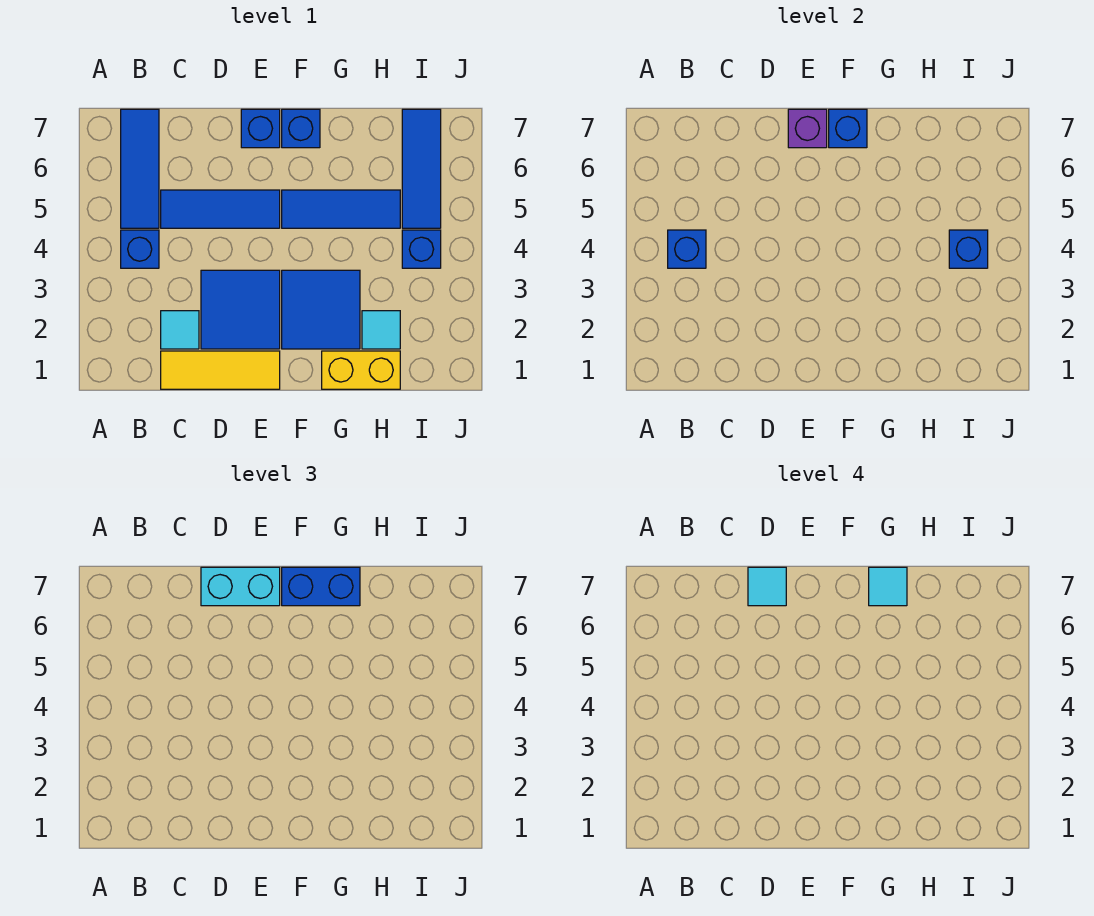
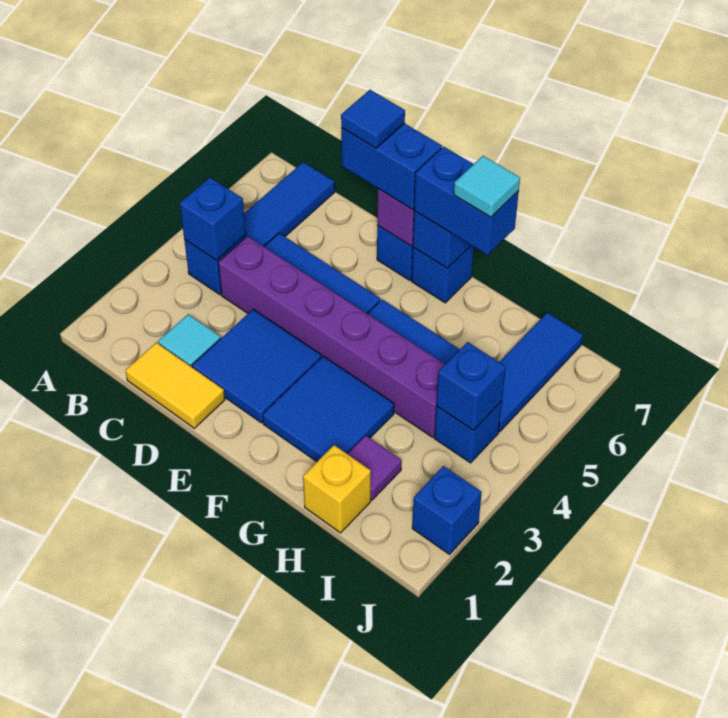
yellow 1x3 tile [161,351,280,389] -> yellow 1x2 tile [125,343,225,428]
none -> purple 1x6 brick [218,236,445,437]
cyan 1x2 brick [201,567,280,606] -> blue 1x2 brick [341,123,442,209]
cyan 1x1 tile [748,567,786,606] -> blue 1x1 tile [341,90,405,148]
yellow 1x2 brick [322,351,400,389] -> yellow 1x1 brick [303,445,371,533]
cyan 1x1 tile [362,311,400,349] -> purple 1x1 tile [348,435,402,500]
none -> blue 1x1 brick [412,466,482,554]

